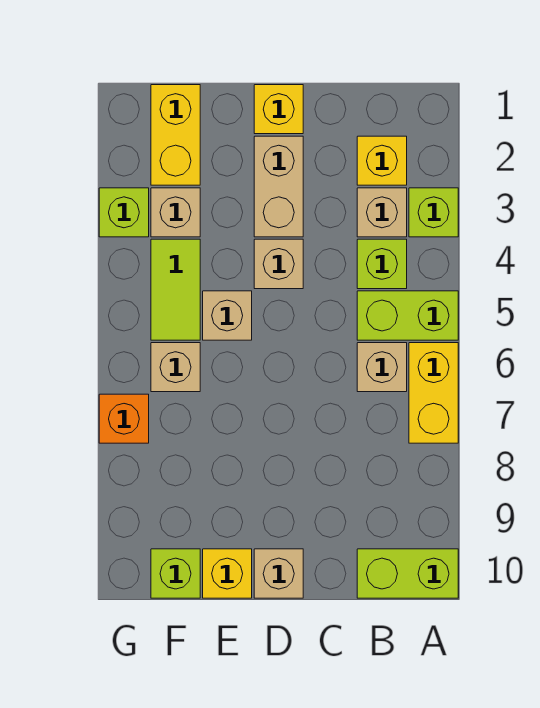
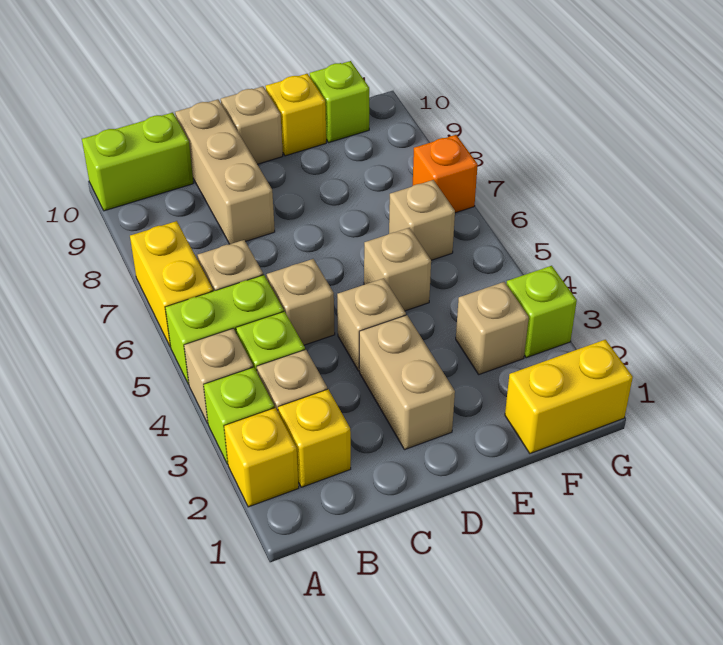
none -> tan 1x1 brick [184,329,253,423]
none -> tan 1x1 brick [267,259,335,345]
none -> tan 1x3 brick [175,99,275,244]
yellow 1x1 brick [254,85,303,134] -> yellow 1x1 brick moved to [224,408,299,507]
yellow 1x2 brick [151,85,200,185] -> yellow 1x2 brick turned to [505,340,633,453]
lime 1x2 tile [151,239,200,340] -> none

